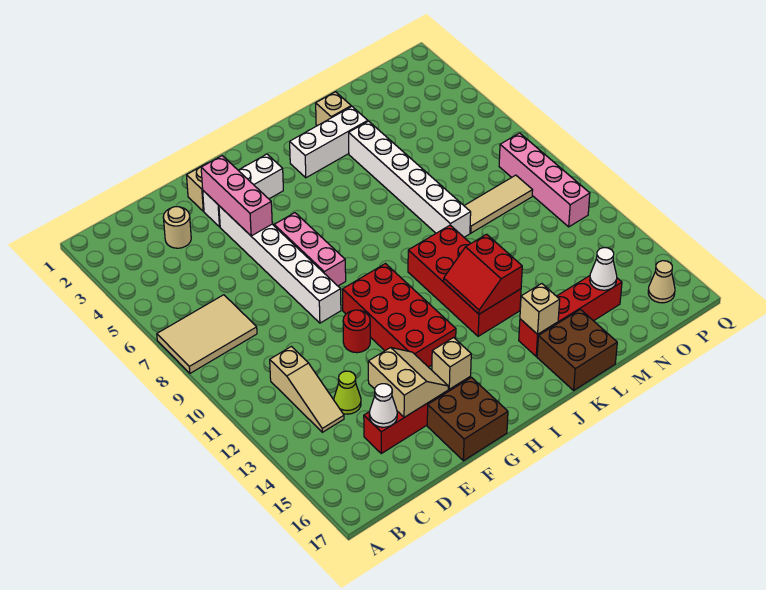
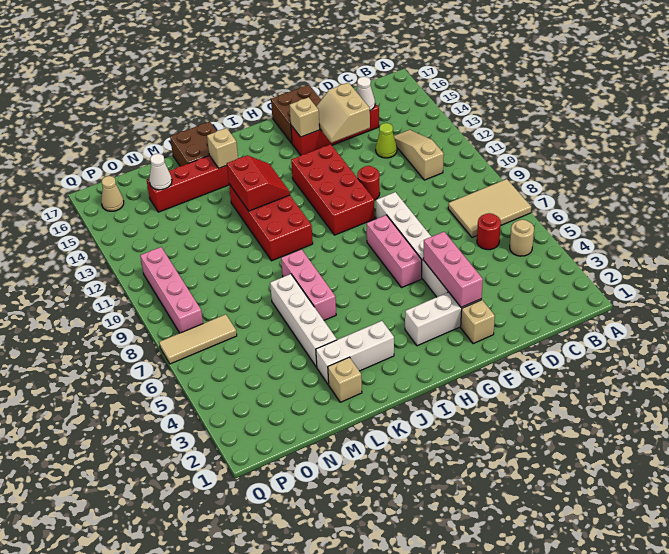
none -> red 1x1 round brick [477,213,501,250]
tan 1x1 round brick [163,207,191,248] -> tan 1x1 round brick moved to [510,220,534,256]
none -> pink 1x3 brick [281,249,336,320]
white 1x6 brick [349,121,471,237] -> white 1x4 brick [270,274,337,367]
tan 1x3 tile [464,175,533,233] -> tan 1x3 tile moved to [159,314,237,364]

